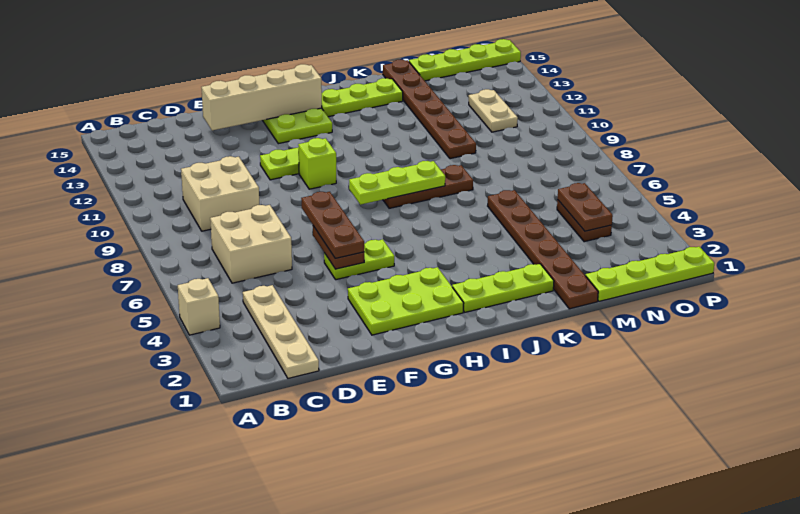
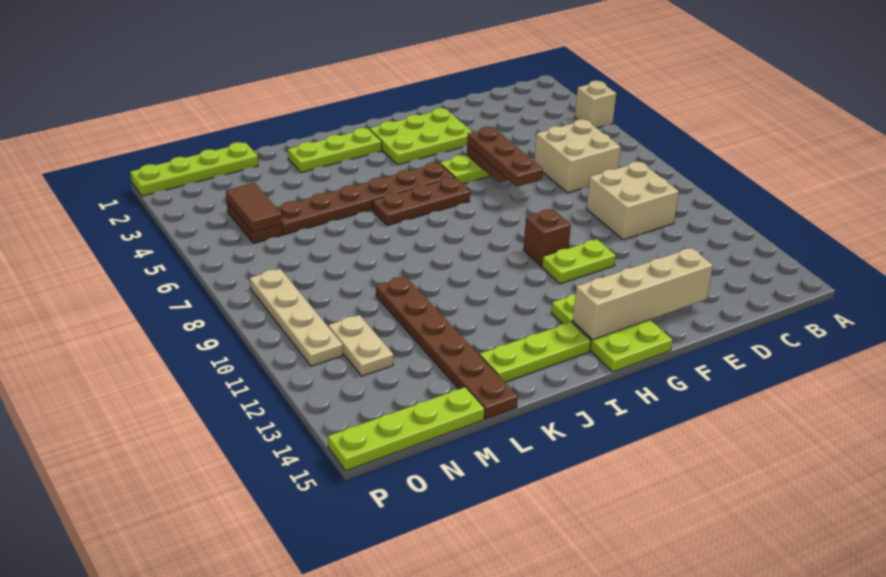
tan 1x4 plate [243,285,319,378] -> tan 1x4 plate moved to [250,269,343,366]
lime 1x1 brick [298,138,336,189] -> brown 1x1 brick [523,209,571,266]
lime 1x3 plate [349,161,445,205] -> none
brown 1x3 plate [383,165,473,208] -> brown 1x3 plate moved to [373,177,470,226]
brown 1x6 plate [488,190,598,309] -> brown 1x6 plate turned to [276,162,454,235]
brown 1x2 plate [558,183,613,231] -> brown 1x2 tile [226,183,282,232]

